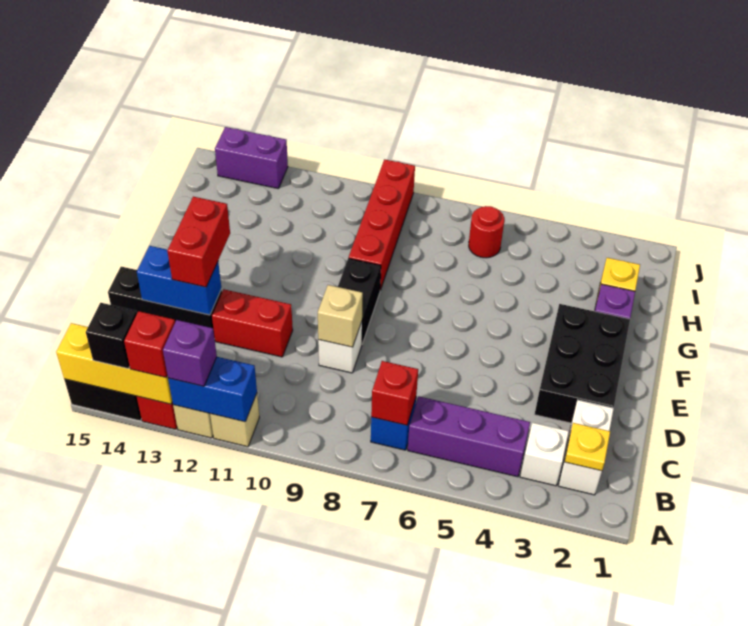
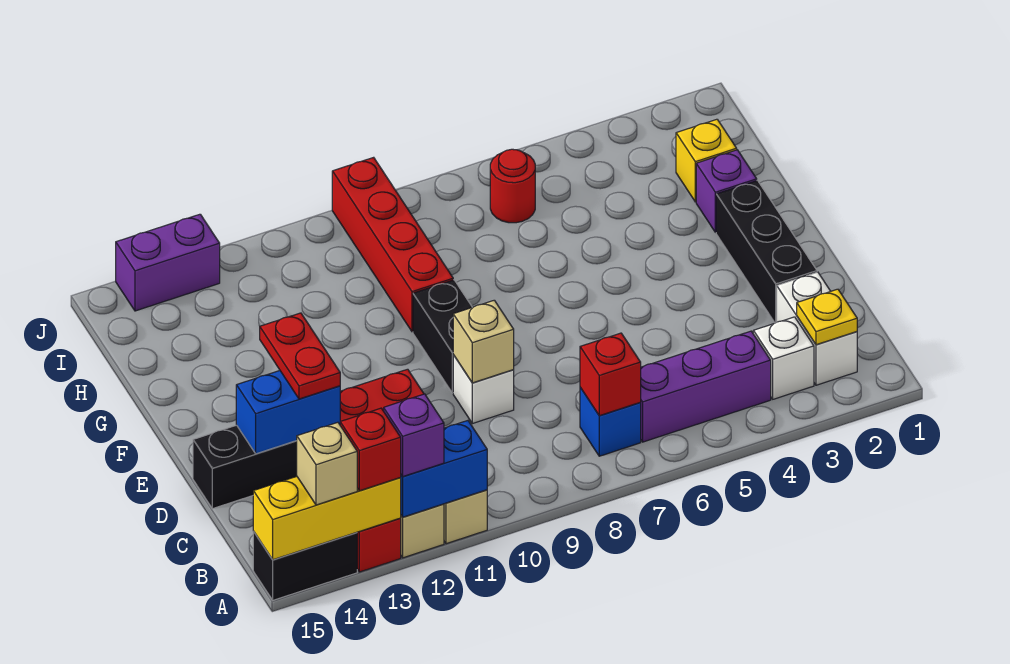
black 1x1 brick [86,303,137,369] -> tan 1x1 brick [297,422,357,505]
black 2x3 brick [535,304,630,423] -> black 1x3 brick [716,180,817,323]
red 1x2 brick [167,197,230,287] -> red 1x2 plate [260,313,340,399]

